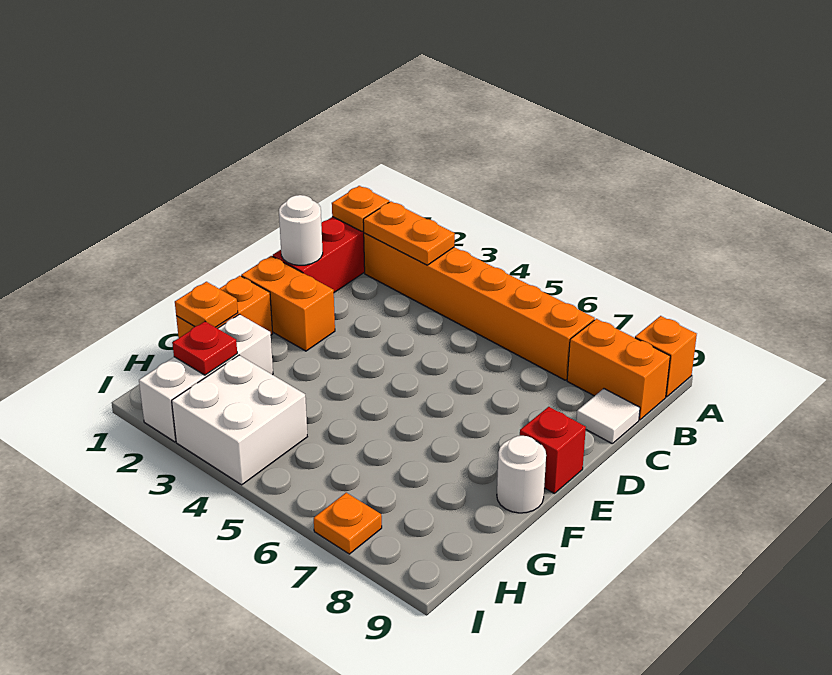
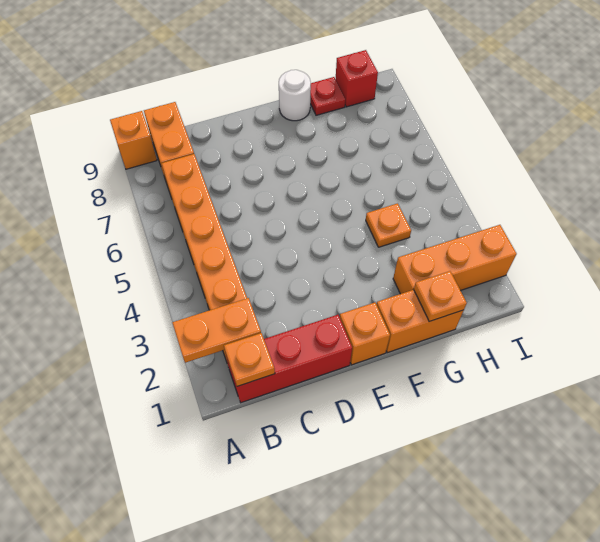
orange 1x2 plate [363,201,455,265] -> orange 1x2 plate turned to [172,298,261,363]
white 1x1 tile [576,389,640,443] -> none
white 1x1 round brick [279,195,323,265] -> none
orange 1x2 brick [241,256,335,351] -> orange 1x1 brick [340,303,390,365]
red 1x1 brick [520,407,586,493] -> red 1x1 brick moved to [336,50,378,107]
white 1x3 brick [139,314,273,442] -> orange 1x3 brick [393,225,517,294]
red 1x1 plate [172,322,237,375] -> red 1x1 plate moved to [310,77,345,115]
white 2x2 brick [172,355,307,485] -> none
orange 1x1 plate [314,493,382,554] -> orange 1x1 plate moved to [366,203,411,247]

